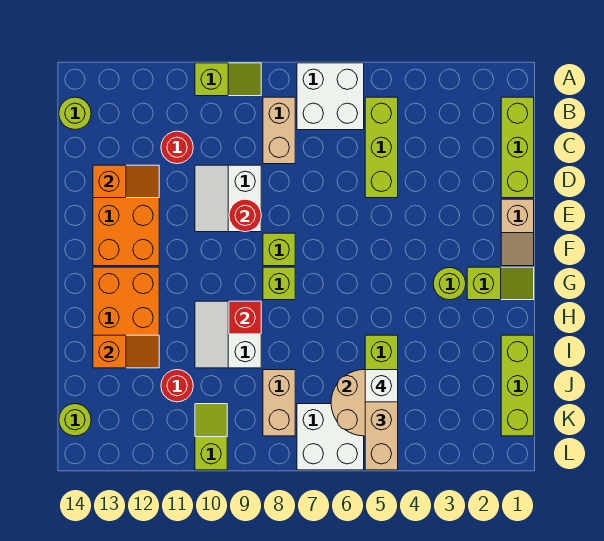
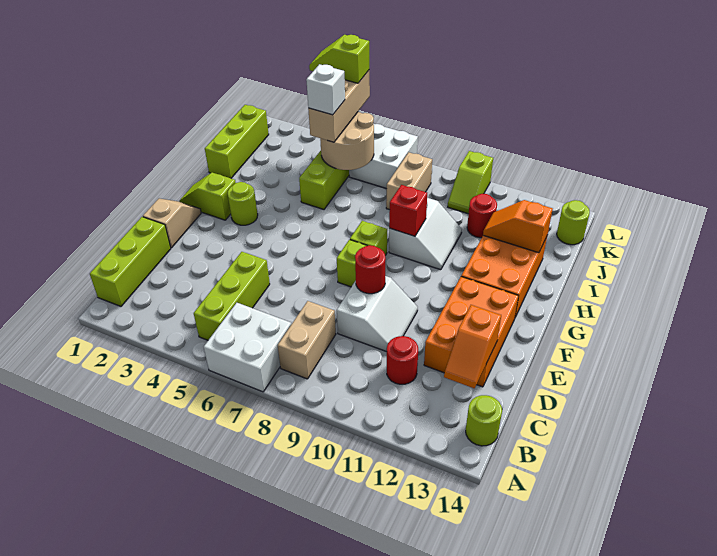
lime 1x2 slope [195,63,261,96] -> lime 1x2 slope moved to [309,35,369,83]
orange 1x2 slope [93,165,159,198] -> orange 1x2 slope turned to [444,305,501,388]

